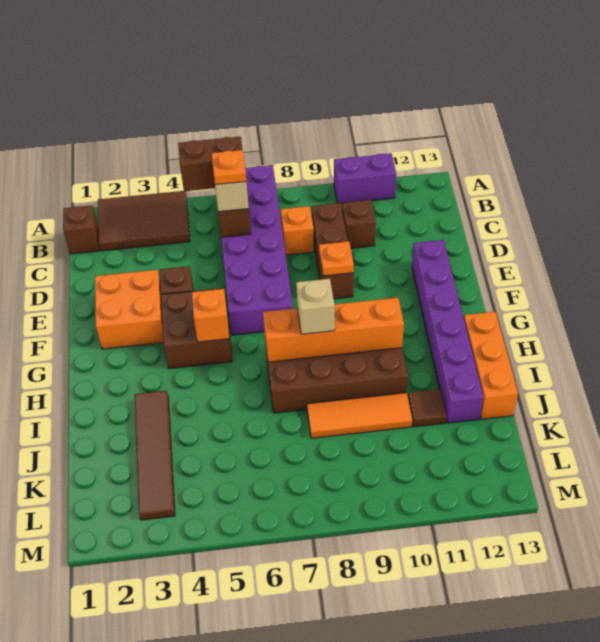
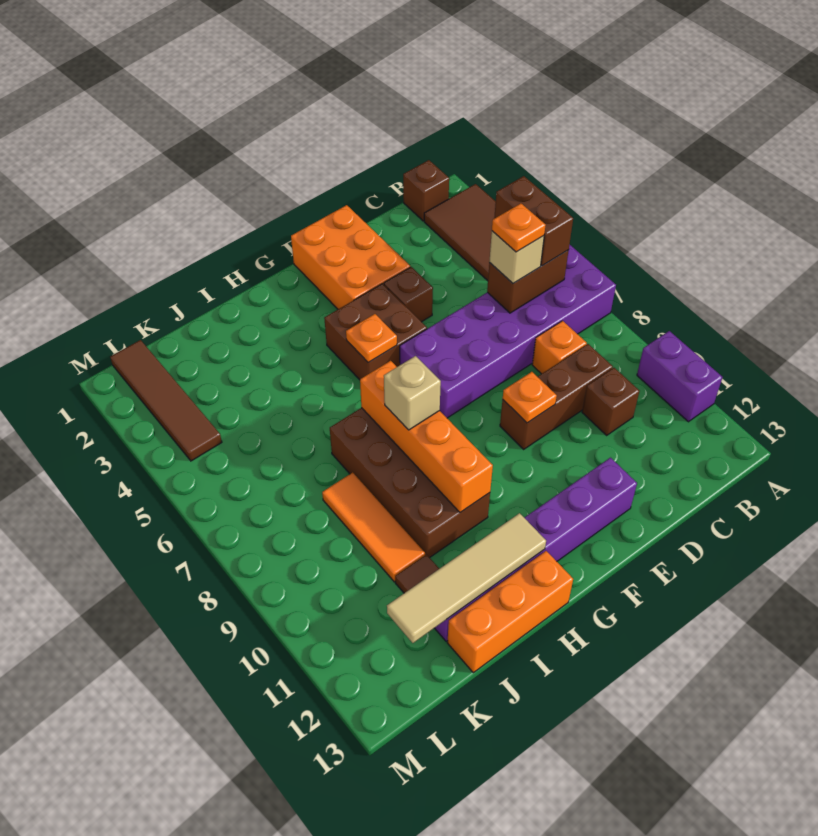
orange 2x2 brick [95,270,164,349] -> orange 2x3 brick [291,205,410,309]
orange 1x1 brick [192,289,230,342] -> orange 1x1 plate [346,314,397,363]
none -> tan 1x4 tile [387,513,546,643]
brown 1x4 tile [135,391,175,520] -> brown 1x4 tile turned to [110,340,222,461]

